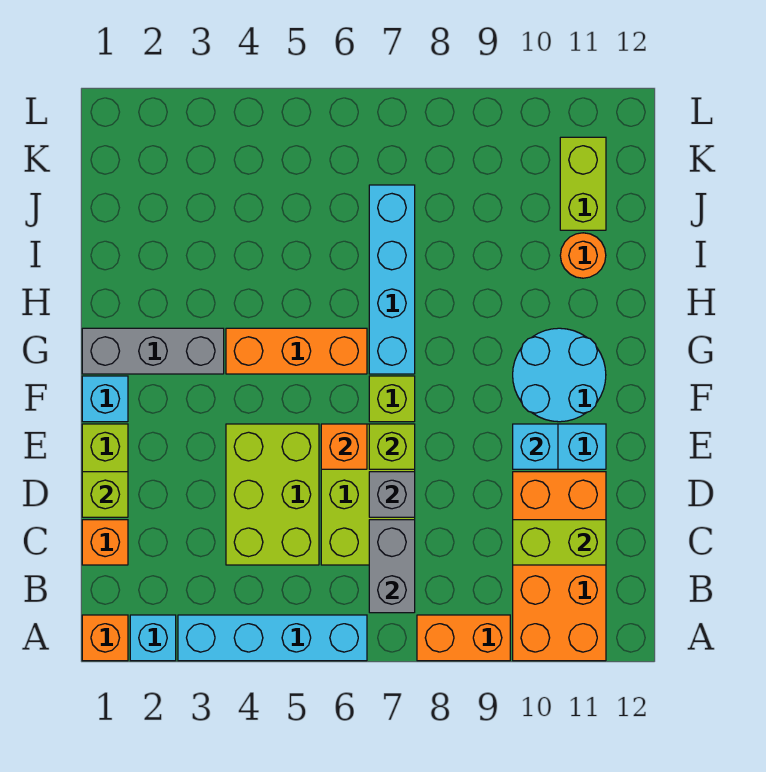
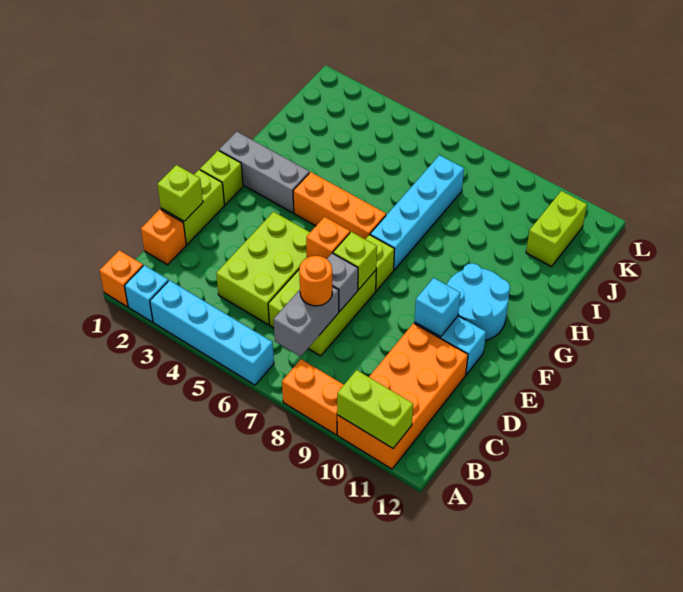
lime 1x2 brick [513,520,606,565] -> lime 1x2 brick moved to [337,370,413,448]
cyan 1x1 brick [82,376,128,422] -> lime 1x1 brick [200,150,243,205]
orange 1x1 round brick [560,233,606,278] -> orange 1x1 round brick moved to [299,256,332,306]

